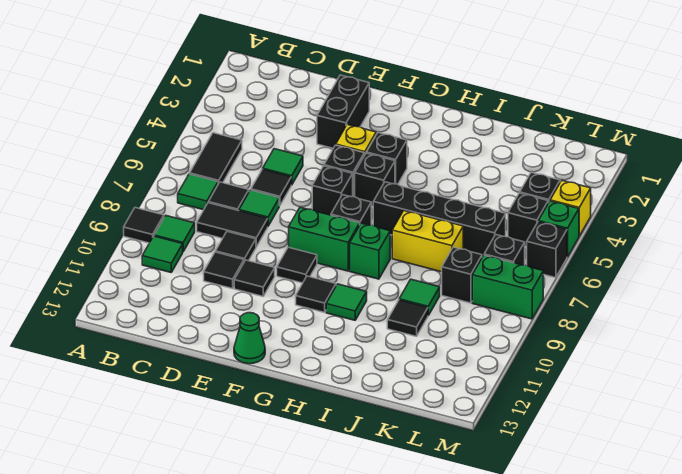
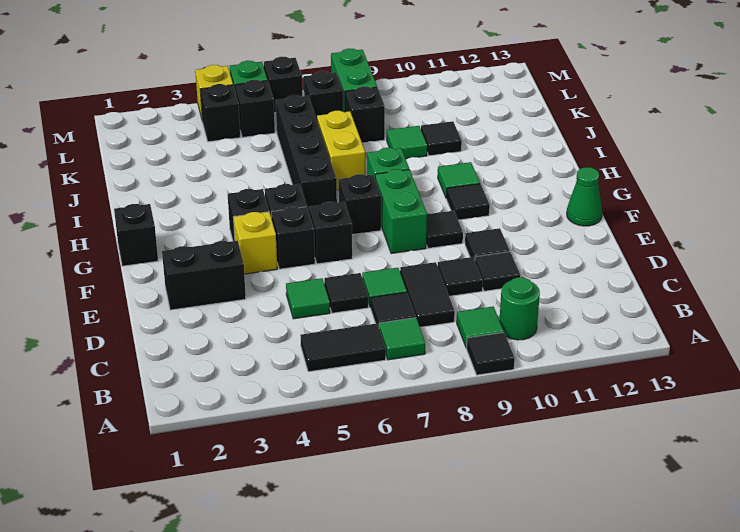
green 1x1 tile [142,236,183,272] -> green 1x1 round brick [499,277,540,340]
none -> black 1x1 brick [114,204,158,266]

